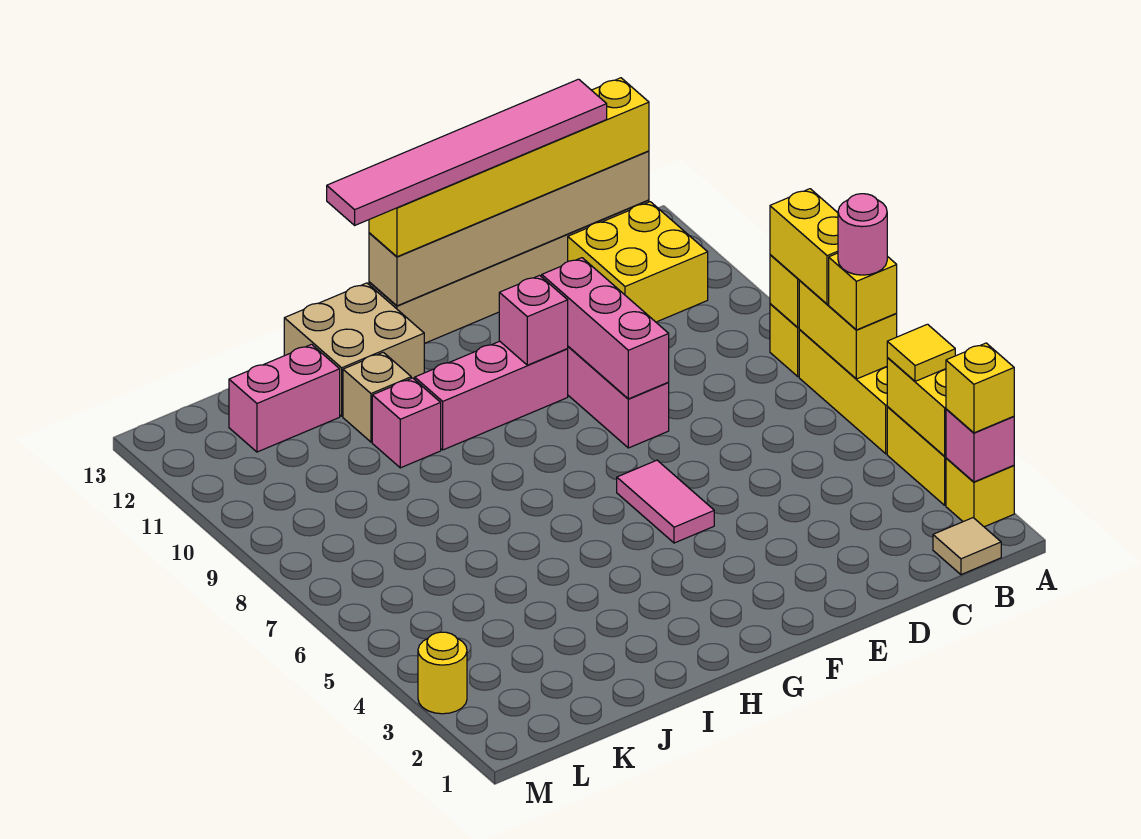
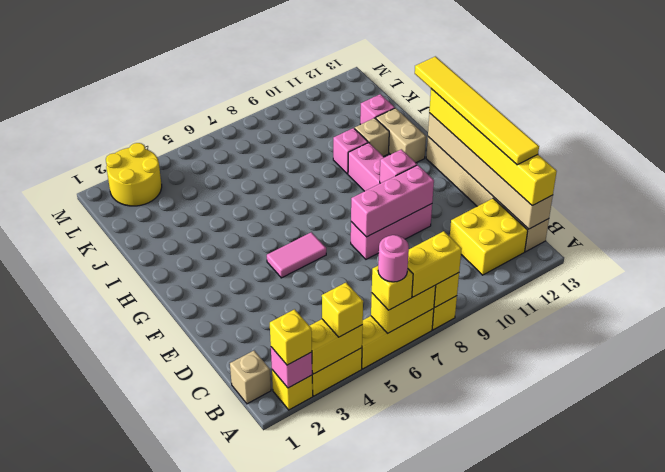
yellow 1x1 tile [887,324,955,381] -> yellow 1x1 brick [322,283,363,337]
tan 1x1 tile [933,518,1001,575] -> tan 1x1 brick [230,351,271,404]
pink 1x6 tile [327,79,607,225] -> yellow 1x6 tile [415,56,539,165]
tan 2x2 brick [284,283,424,416] -> tan 1x2 brick [376,108,426,163]
pink 1x2 brick [229,344,340,452] -> pink 1x1 brick [360,94,395,124]
yellow 1x1 round brick [418,632,467,714] -> yellow 2x2 round brick [106,143,162,206]

